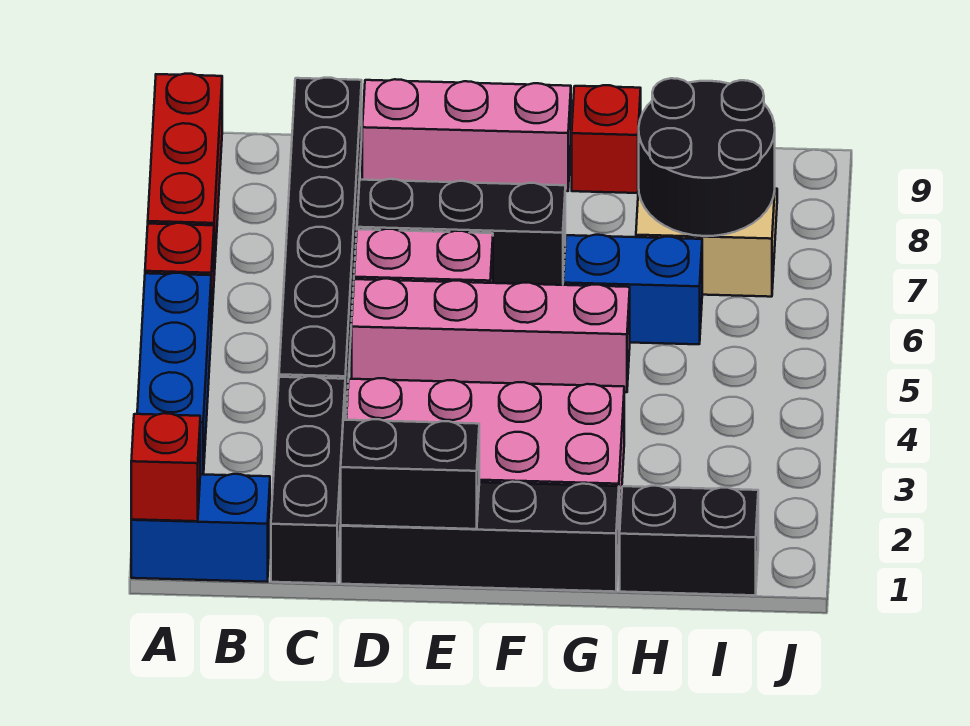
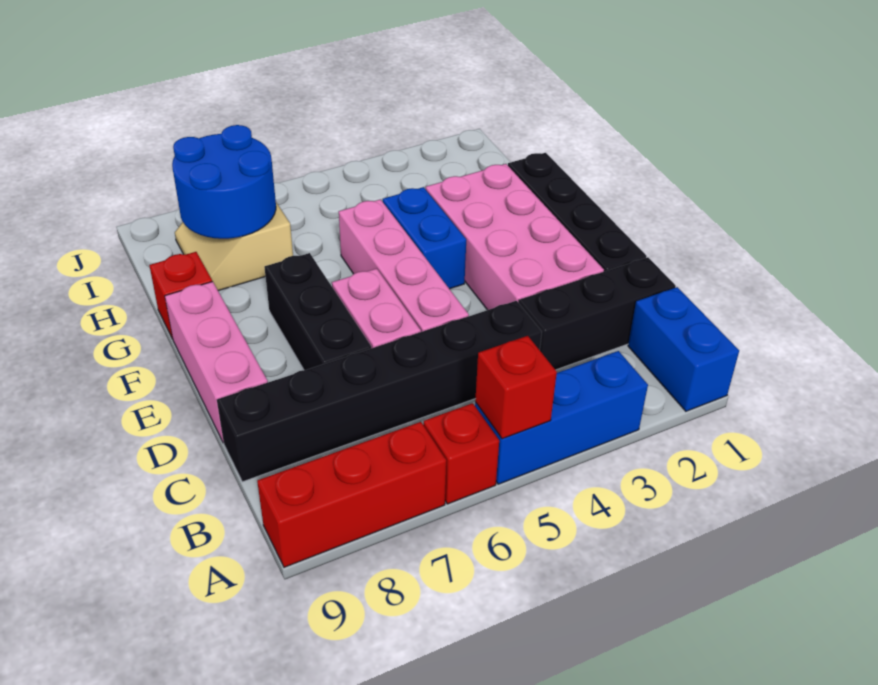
red 1x1 brick [131,413,200,521] -> red 1x1 brick moved to [475,336,557,439]
black 1x2 brick [341,419,479,529] -> none
blue 1x2 brick [563,235,702,344] -> blue 1x2 brick moved to [383,187,466,289]
black 1x2 brick [620,486,758,595] -> none
black 2x2 round brick [638,78,775,236] -> blue 2x2 round brick [172,125,276,239]

